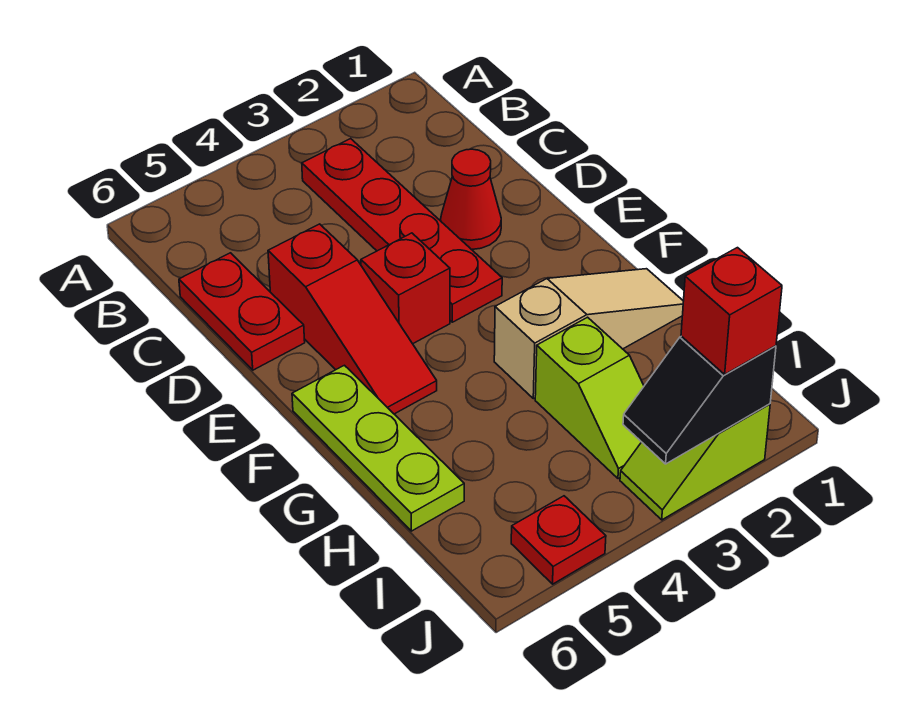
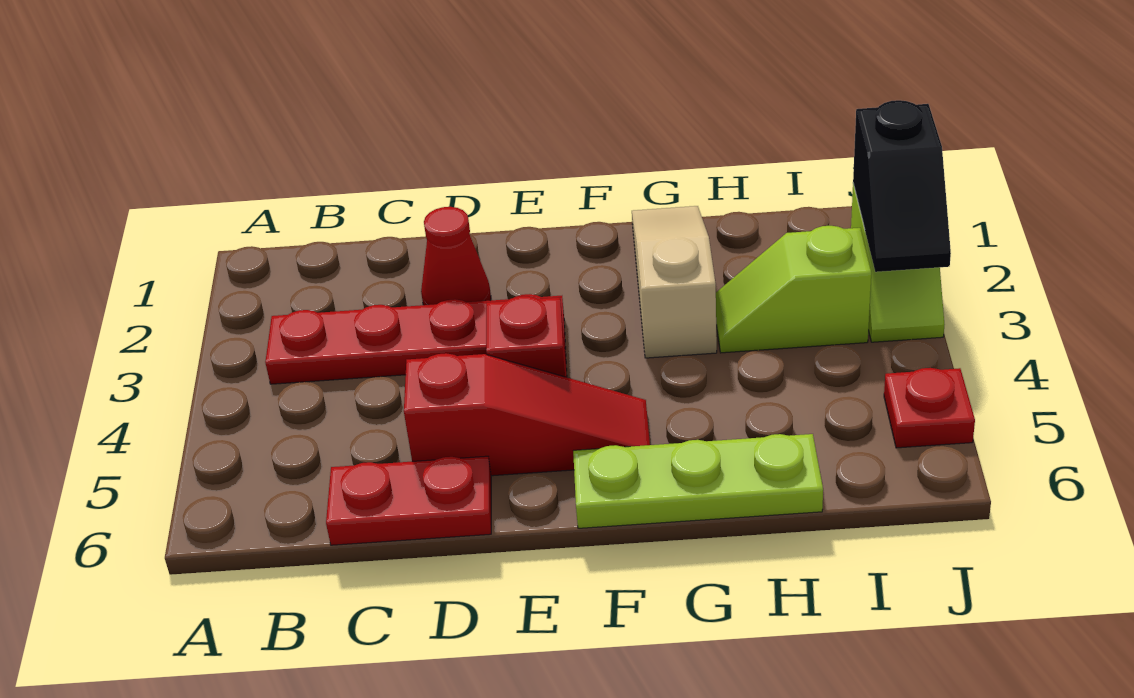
lime 1x2 slope [535,317,644,479] -> lime 1x2 slope turned to [716,226,871,353]
red 1x1 brick [681,248,782,374] -> none

